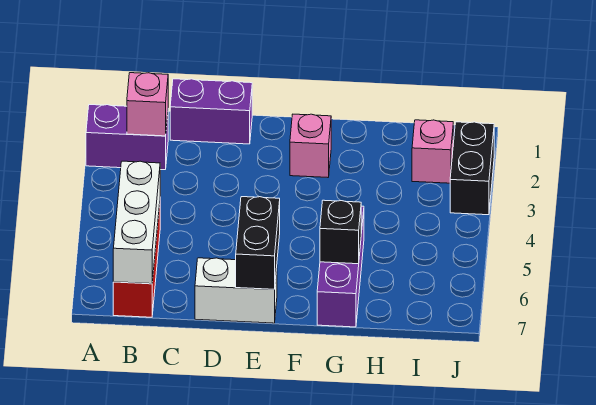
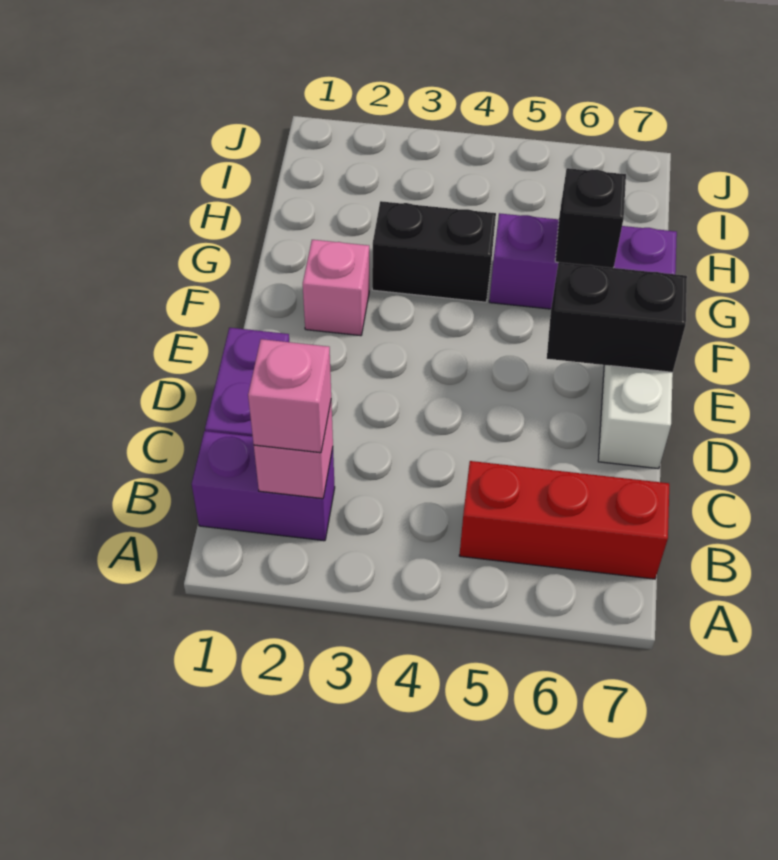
purple 1x2 brick [86,105,168,170] -> purple 1x2 brick turned to [192,431,335,541]
white 1x3 brick [113,161,160,284] -> none
pink 1x1 brick [412,120,453,183] -> pink 1x1 brick moved to [248,339,331,453]
black 1x2 brick [450,122,494,215] -> black 1x2 brick moved to [372,201,496,302]

